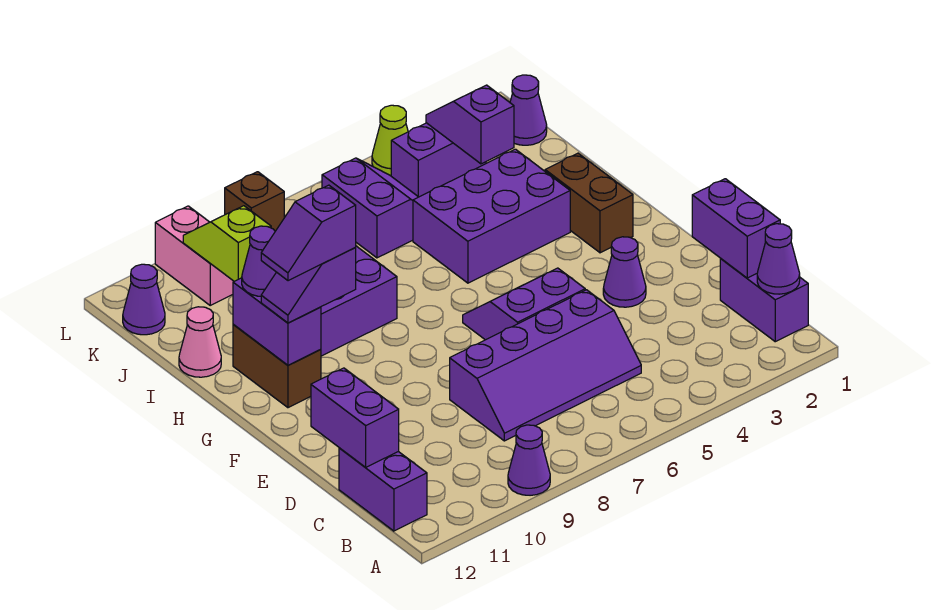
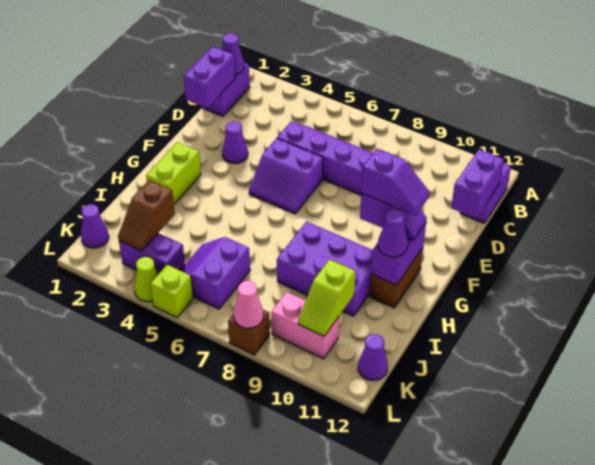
purple 1x1 cone [508,425,550,495] -> none
brown 1x2 brick [545,153,633,253] -> lime 1x2 brick [146,142,201,204]
purple 2x3 brick [413,149,570,283] -> none
pink 1x1 cone [179,307,221,377] -> pink 1x1 cone moved to [233,281,264,328]
purple 1x2 slope [426,85,514,164] -> brown 1x2 slope [118,180,175,251]
pink 1x2 brick [155,206,234,305] -> pink 1x2 brick turned to [271,292,339,359]
none -> lime 1x1 brick [151,265,193,317]

